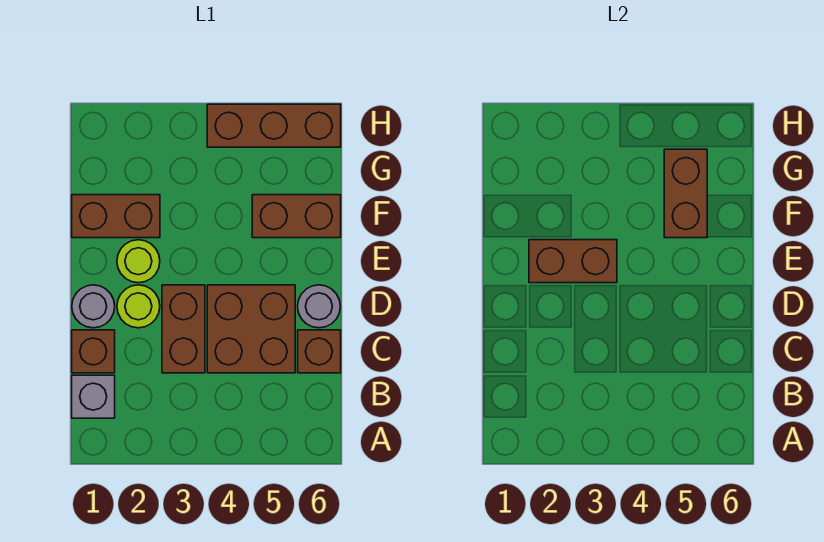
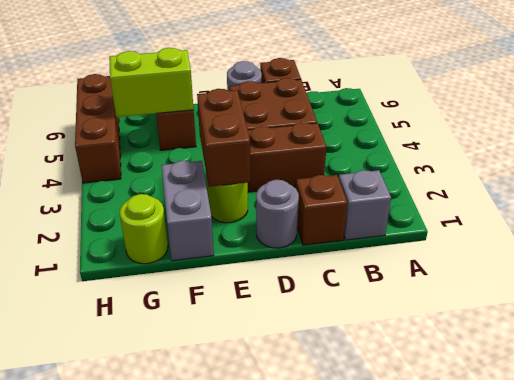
lime 1x1 round brick [117,285,160,328] -> lime 1x1 round brick moved to [120,194,168,264]
brown 1x2 brick [72,195,160,238] -> grey 1x2 brick [161,161,214,261]
brown 1x2 brick [664,149,707,238] -> lime 1x2 brick [109,48,194,117]

